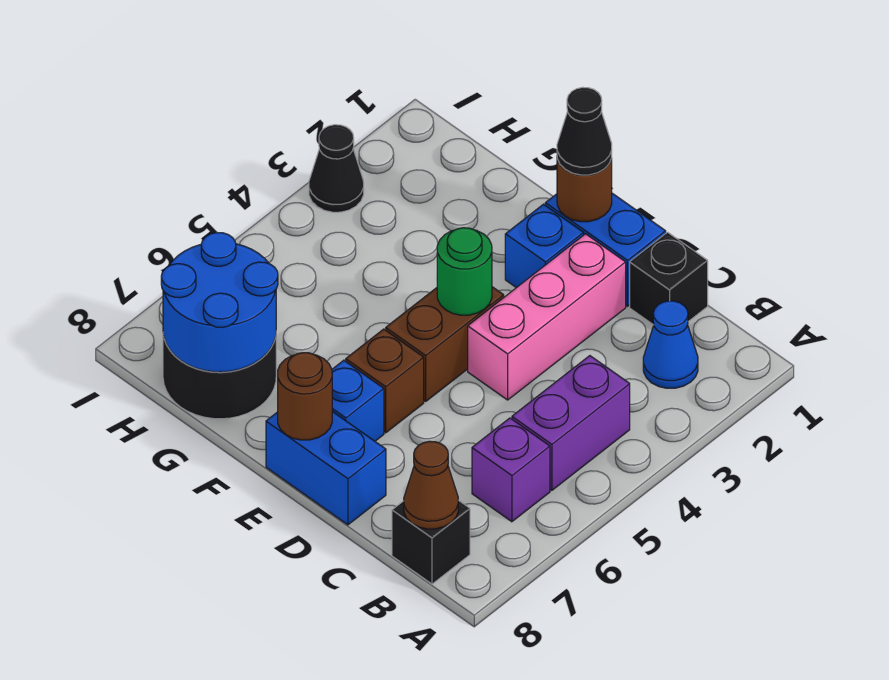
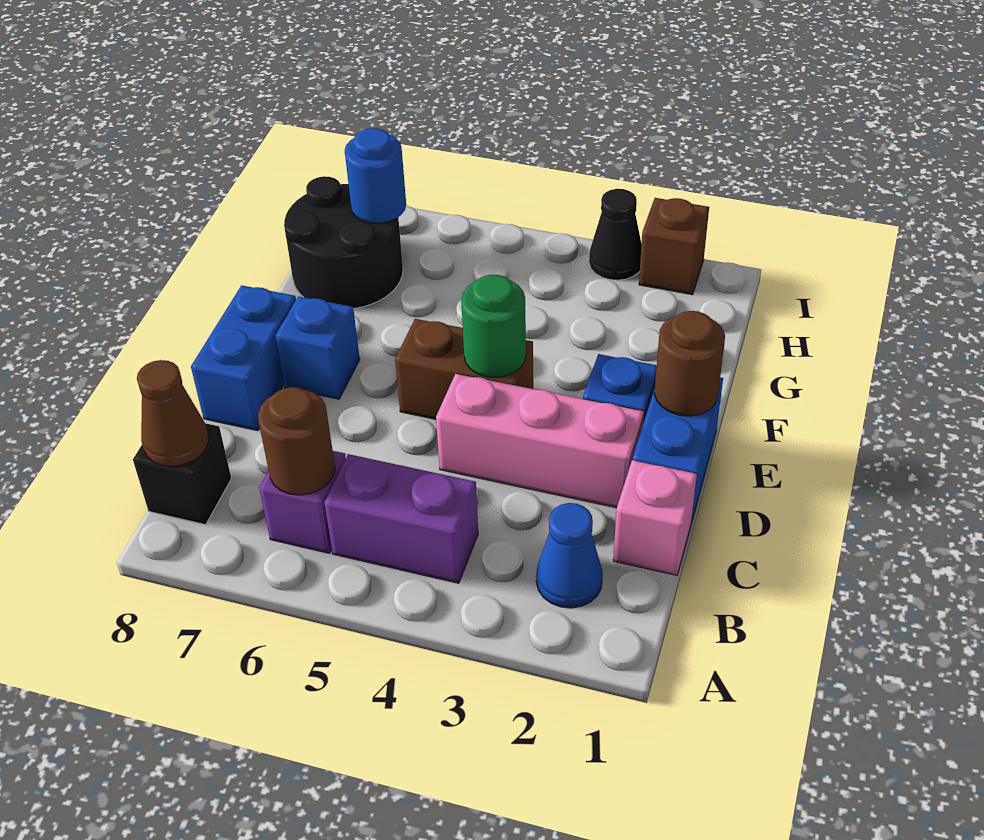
black 1x1 brick [630,232,708,325] -> pink 1x1 brick [613,460,697,575]
black 1x1 cone [557,87,612,175] -> none
brown 1x1 brick [346,329,424,433] -> brown 1x1 brick moved to [639,198,709,295]
brown 1x1 round brick [278,353,332,440] -> brown 1x1 round brick moved to [258,387,335,495]
blue 2x2 round brick [161,233,278,372] -> blue 1x1 round brick [345,128,406,223]

